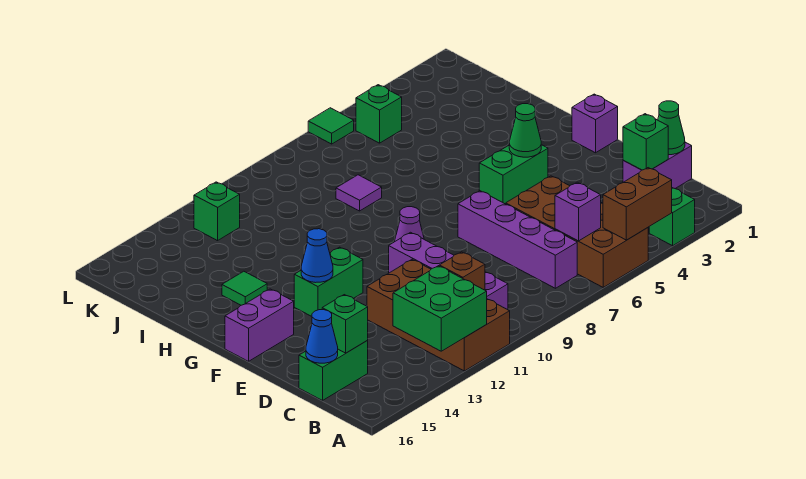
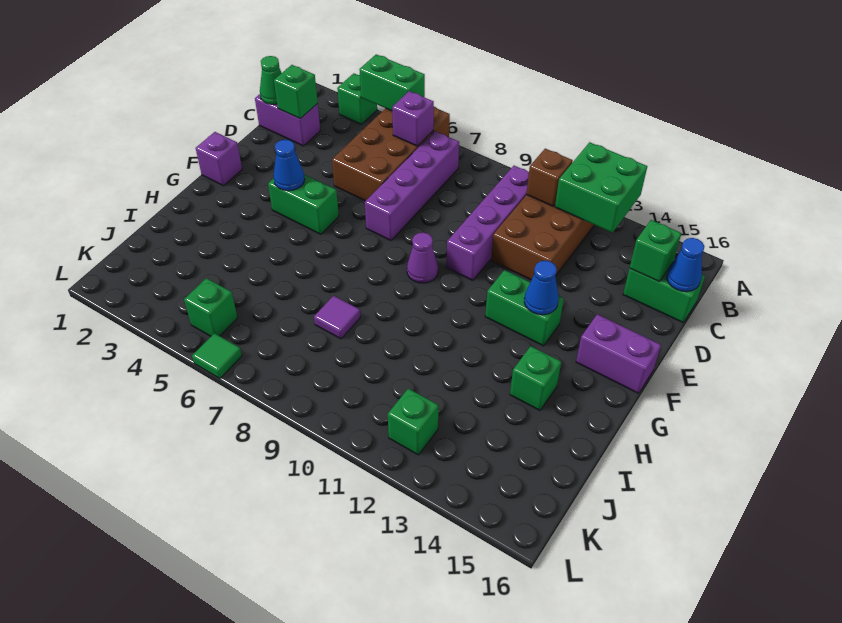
brown 1x2 brick [603,168,672,240] -> green 1x2 brick [359,54,425,111]
green 1x1 cone [509,104,541,157] -> blue 1x1 cone [273,140,305,191]
green 1x1 tile [222,271,267,305] -> green 1x1 brick [510,346,561,410]

